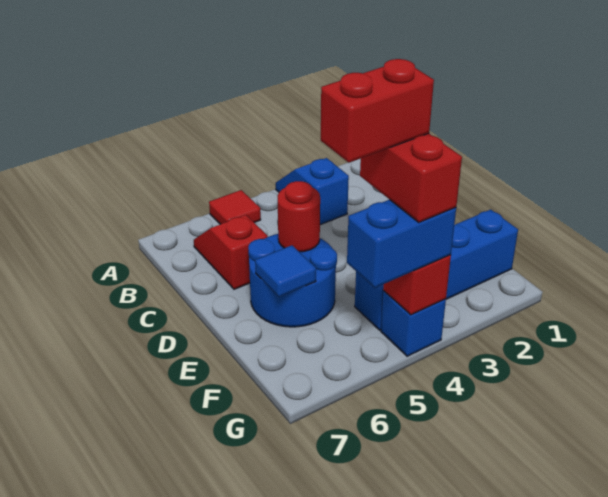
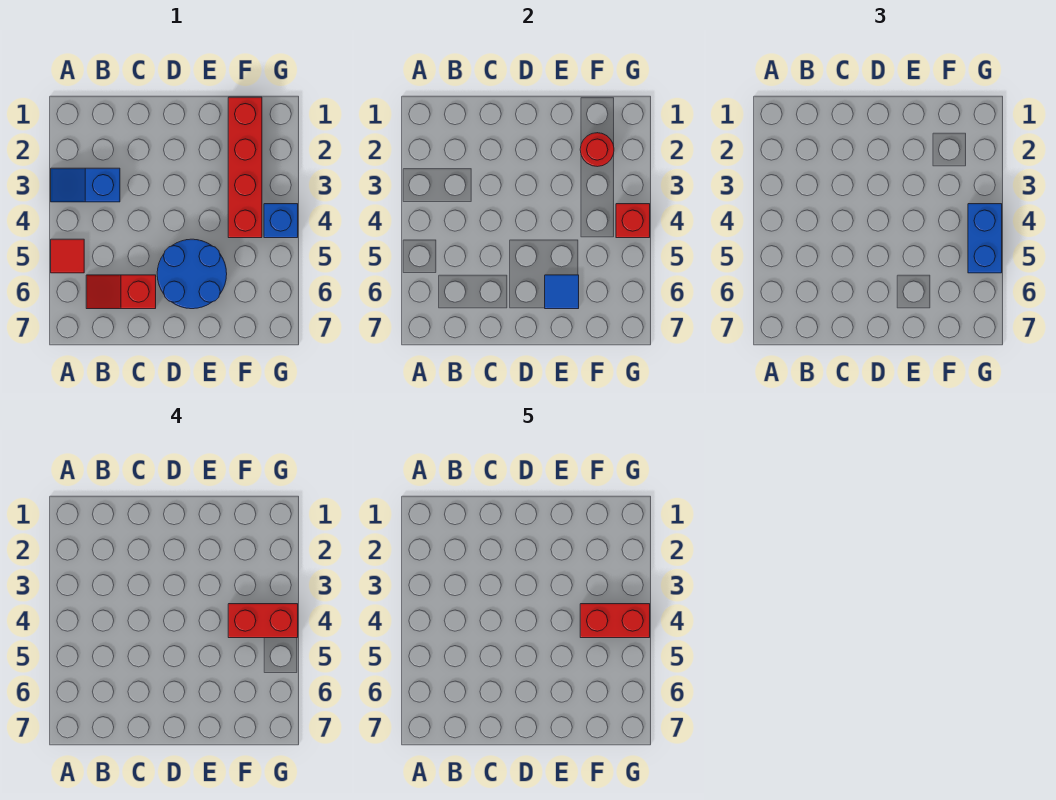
red 1x1 round brick [278,181,320,252] -> red 1x1 round brick moved to [580,133,614,167]
blue 1x4 brick [355,210,518,330] -> red 1x4 brick [228,97,262,238]
red 1x2 brick [321,59,434,163] -> red 1x2 brick turned to [580,604,650,638]

